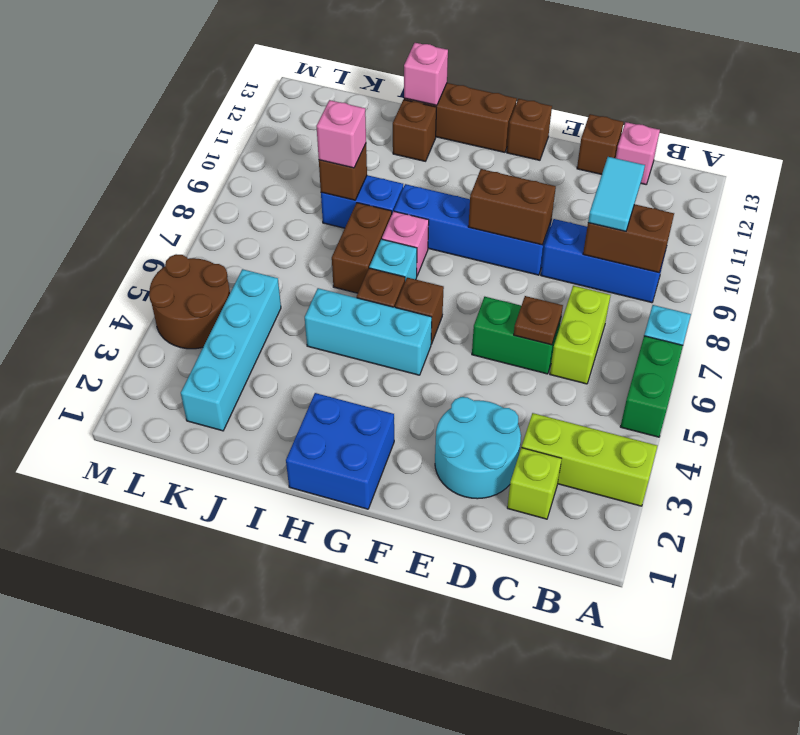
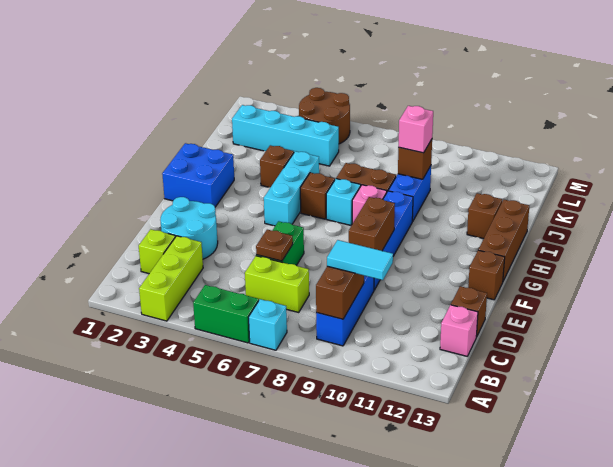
brown 1x1 brick [395,278,444,344] -> brown 1x1 brick moved to [260,145,294,187]
pink 1x1 brick [404,43,448,105] -> none

